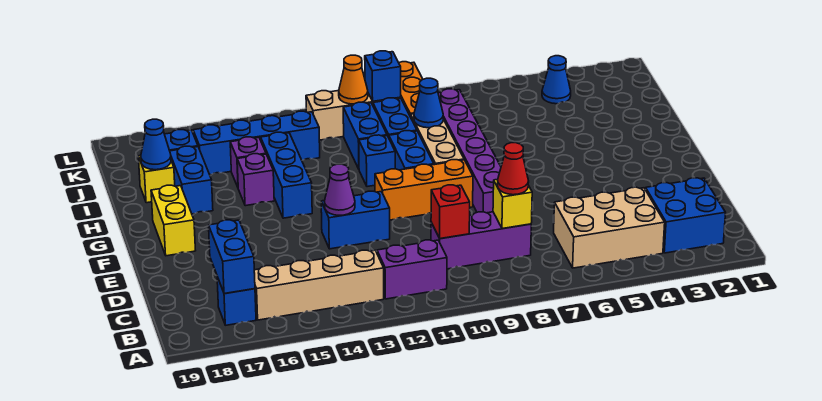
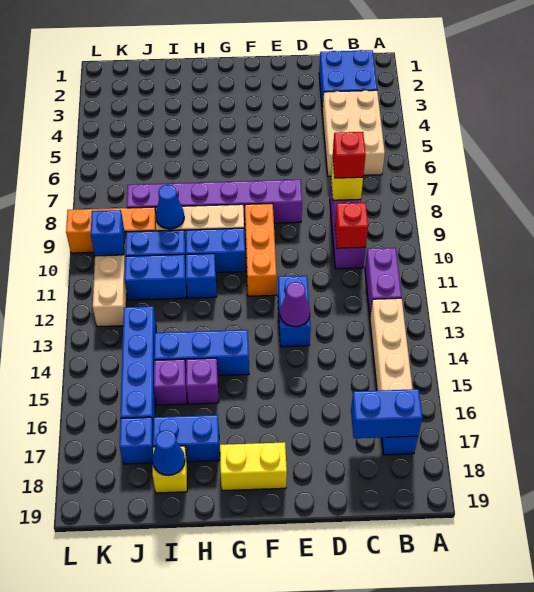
red 1x1 cone [497,143,529,195] -> red 1x1 brick [333,132,366,178]
blue 1x1 cone [542,56,571,104] -> none
orange 1x1 cone [339,55,368,104] -> none

